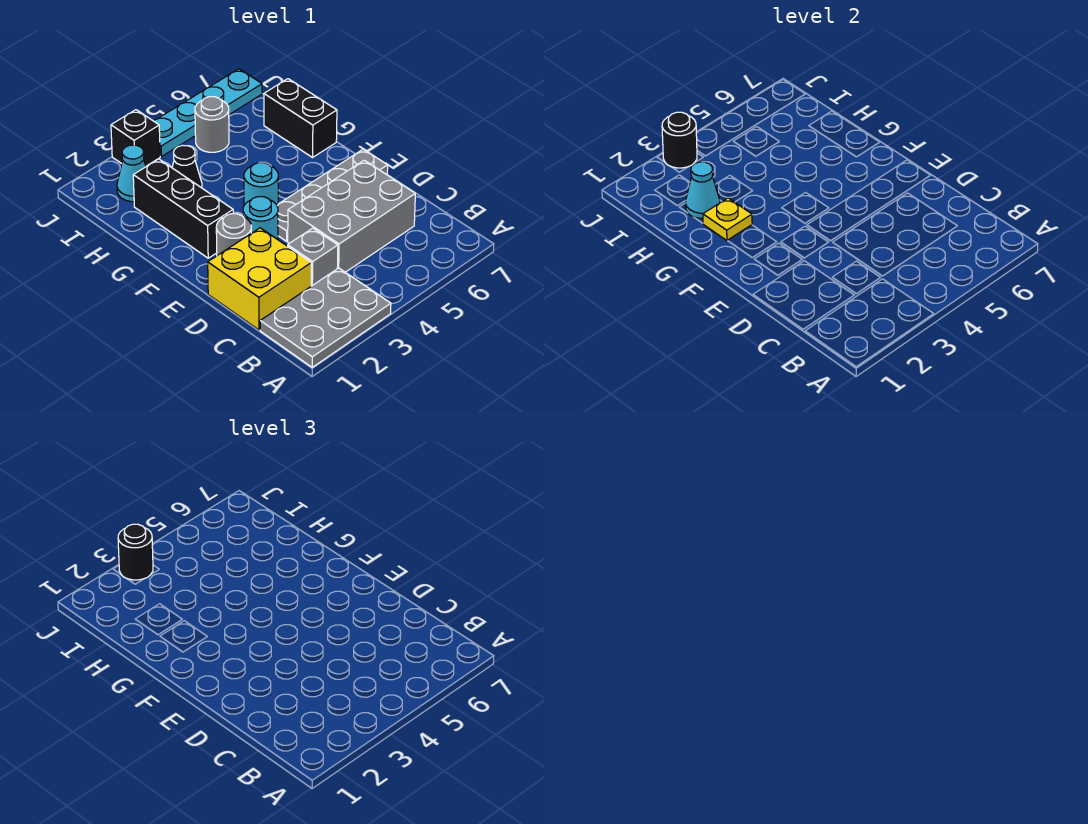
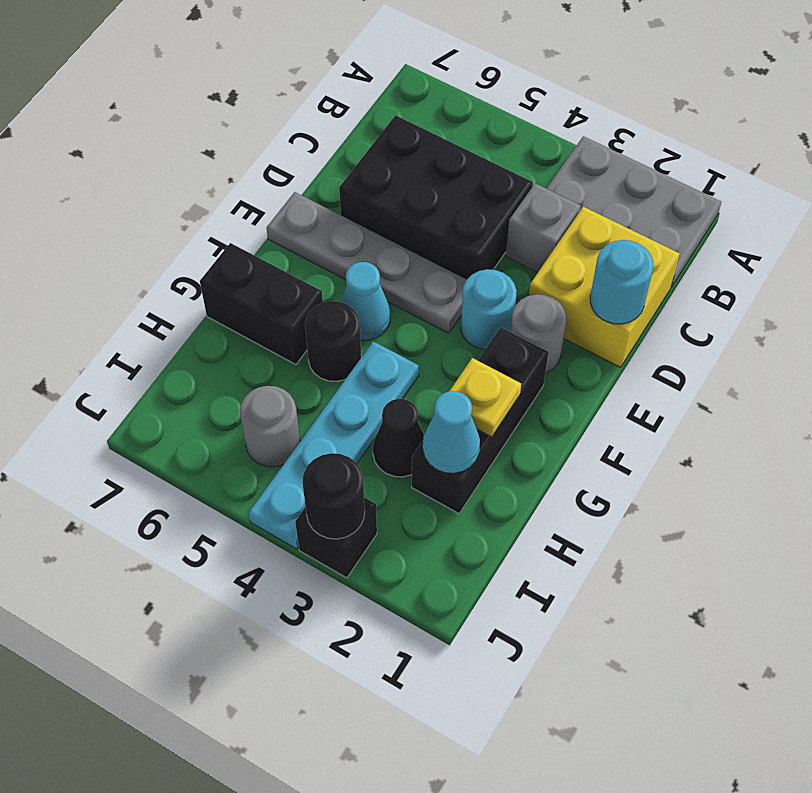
grey 2x3 brick [288,160,415,272] -> black 2x3 brick [339,115,533,279]
cyan 1x1 round brick [244,163,278,205] -> cyan 1x1 round brick moved to [590,240,653,324]
black 1x2 brick [264,79,337,157] -> black 1x2 brick turned to [200,243,323,365]
cyan 1x1 cone [117,145,146,202] -> cyan 1x1 cone moved to [341,262,390,340]
black 1x1 round brick [118,524,153,580] -> black 1x1 round brick moved to [305,301,361,381]
cyan 1x4 plate [154,69,262,157] -> cyan 1x4 plate turned to [249,341,419,549]

